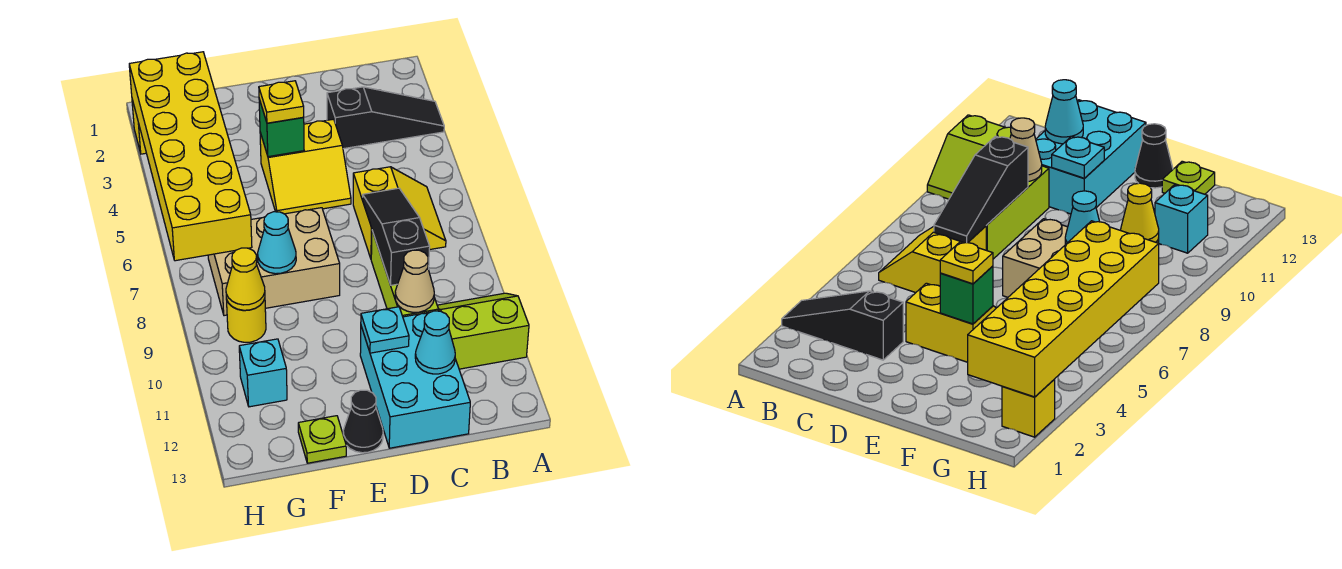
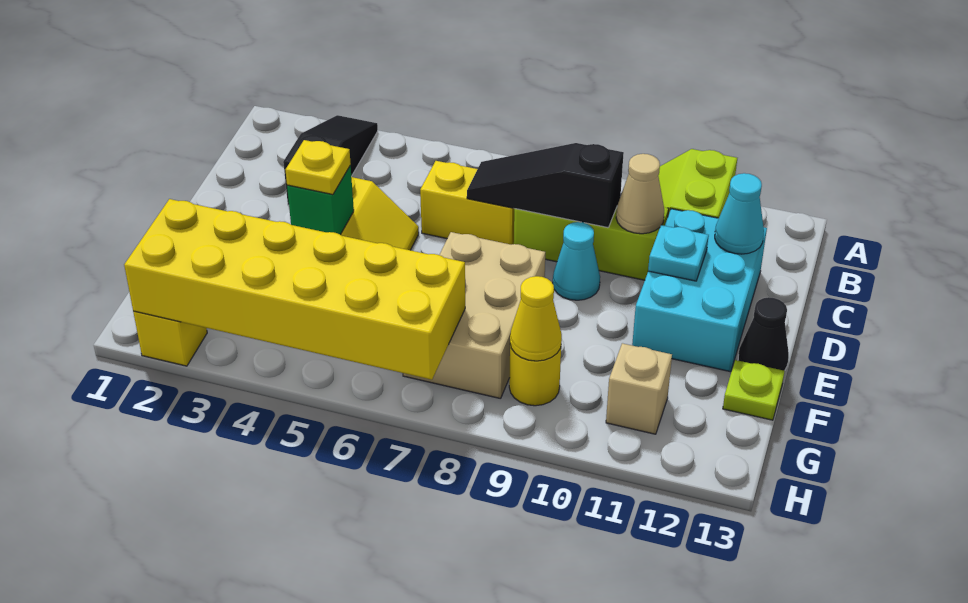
cyan 2x3 brick [360,312,470,448] -> cyan 2x3 brick turned to [632,209,767,372]
cyan 1x1 cone [258,212,296,274] -> cyan 1x1 cone moved to [553,222,600,300]
cyan 1x1 brick [239,339,287,407] -> tan 1x1 brick [606,343,672,434]

